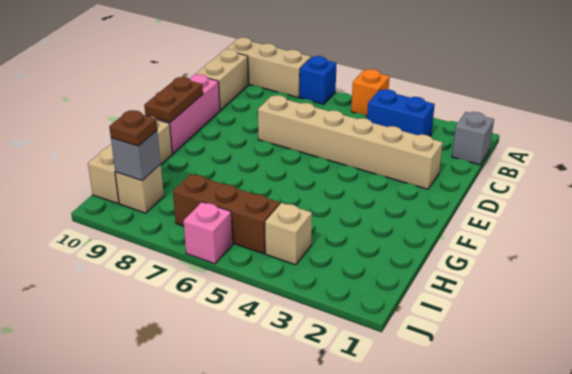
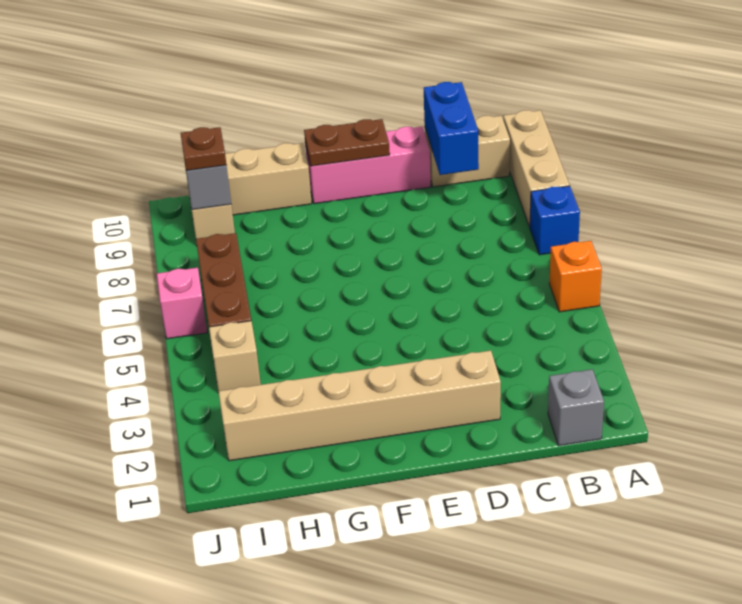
blue 1x2 brick [367,89,435,136] -> blue 1x2 brick moved to [424,82,479,175]
tan 1x6 brick [258,95,443,189] -> tan 1x6 brick turned to [218,351,501,461]

